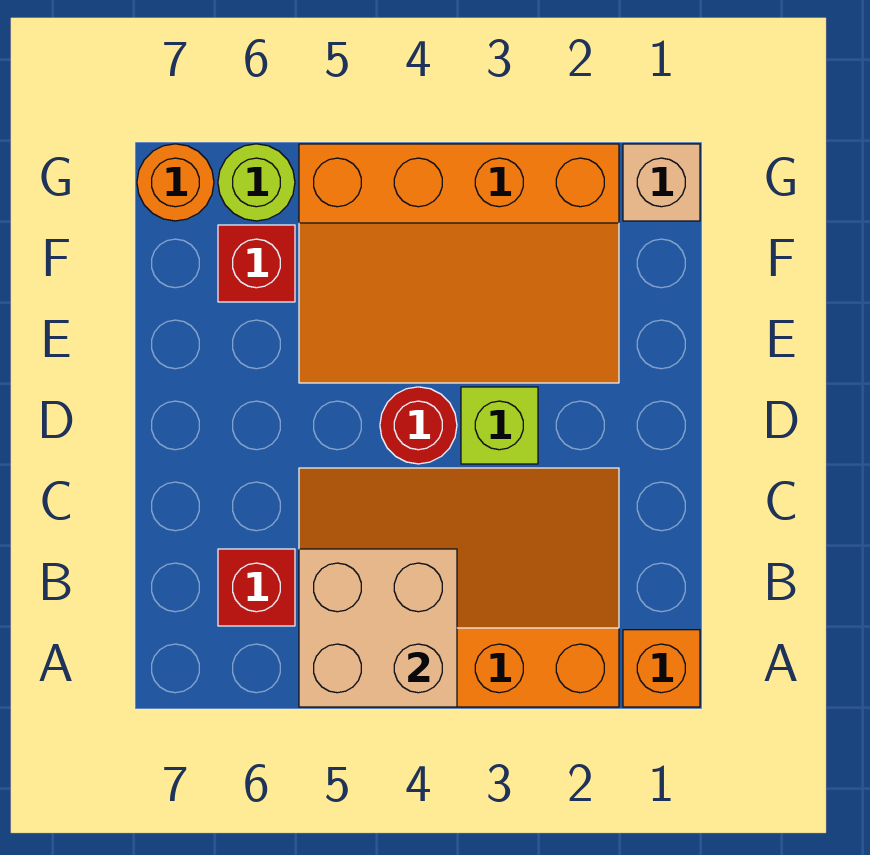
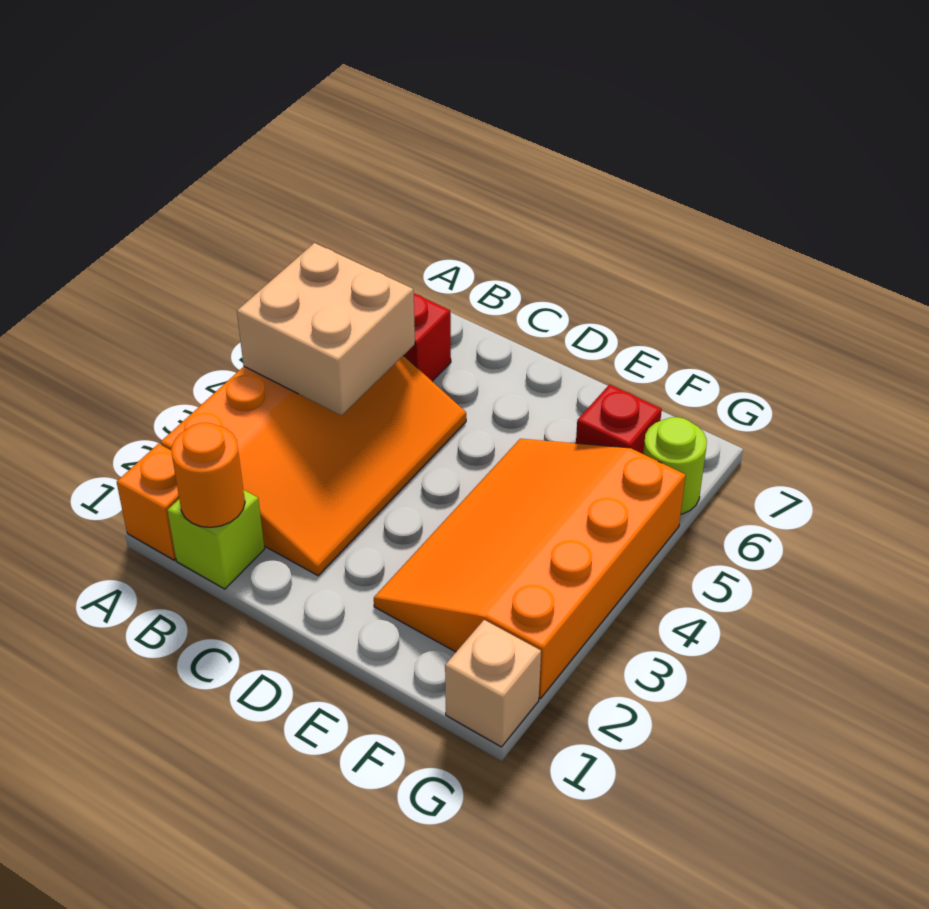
lime 1x1 brick [461,387,538,464] -> lime 1x1 brick moved to [167,490,265,589]
red 1x1 round brick [380,387,457,464] -> none
orange 1x1 round brick [137,144,214,221] -> orange 1x1 round brick moved to [171,423,245,527]

